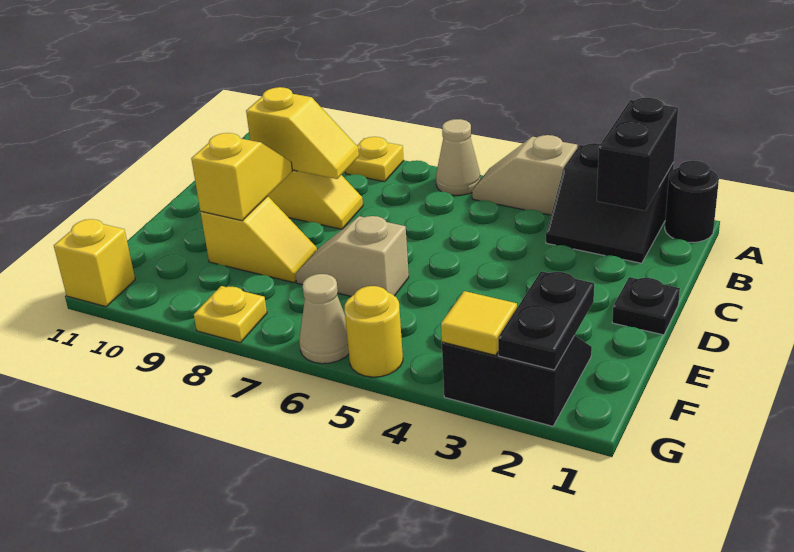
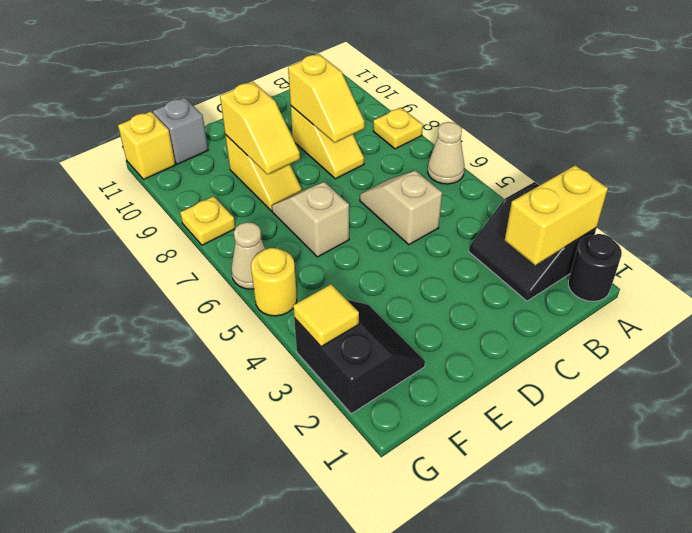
black 1x2 brick [597,98,678,211] -> yellow 1x2 brick [505,165,608,265]
tan 1x2 slope [472,135,577,215] -> tan 1x2 slope moved to [360,171,442,245]
black 1x1 plate [612,277,680,335] -> none
yellow 1x2 slope [191,133,292,221] -> yellow 1x2 slope turned to [220,82,300,174]
black 1x2 plate [498,271,594,370] -> none
none -> grey 1x1 brick [153,98,208,164]

